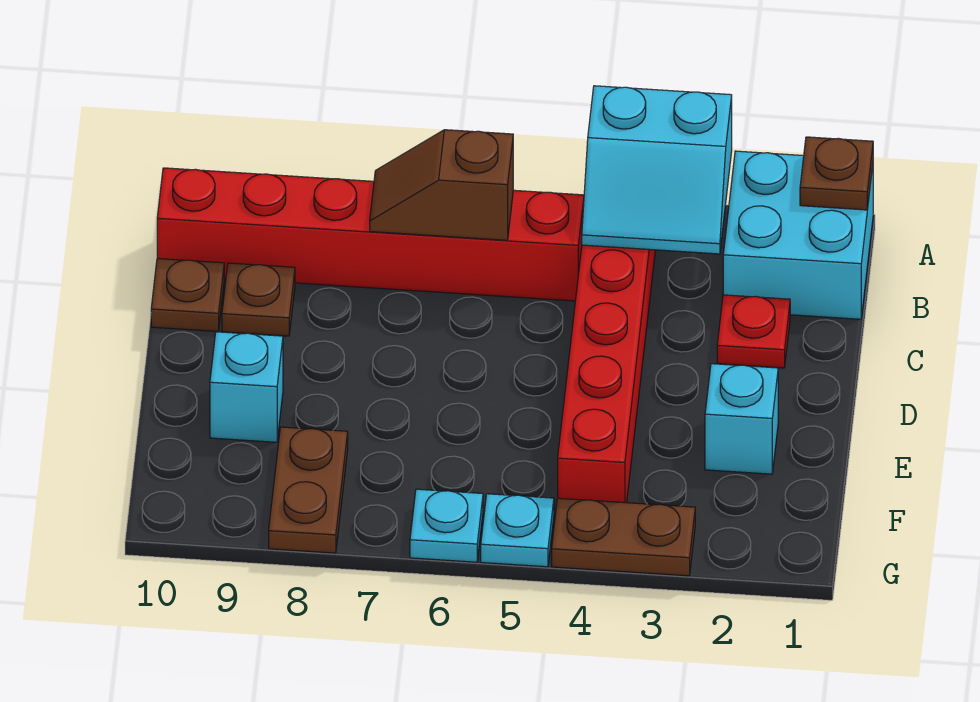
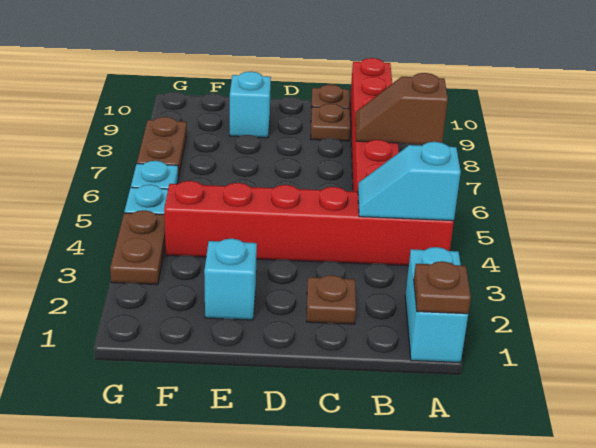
cyan 2x2 brick [723,151,873,319] -> cyan 1x2 brick [405,247,468,363]
cyan 2x2 slope [582,86,732,254] -> cyan 1x2 slope [358,142,461,221]
brown 1x2 slope [370,130,513,240] -> brown 1x2 slope turned to [355,73,448,144]
red 1x1 plate [717,295,790,368] -> brown 1x1 plate [307,275,356,324]
brown 1x2 plate [269,427,348,553] -> brown 1x2 plate turned to [137,117,187,178]

